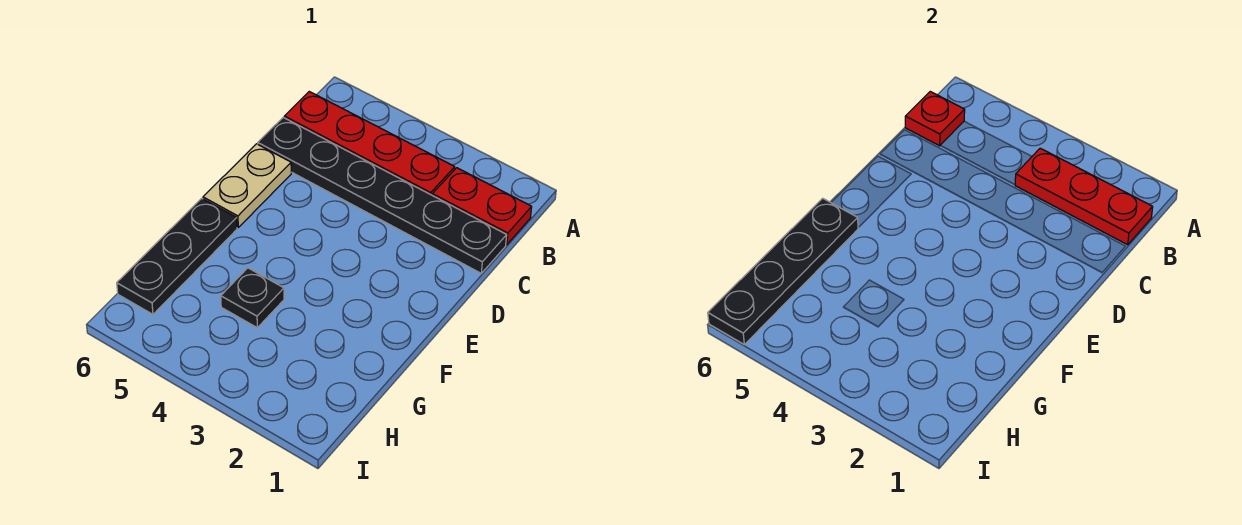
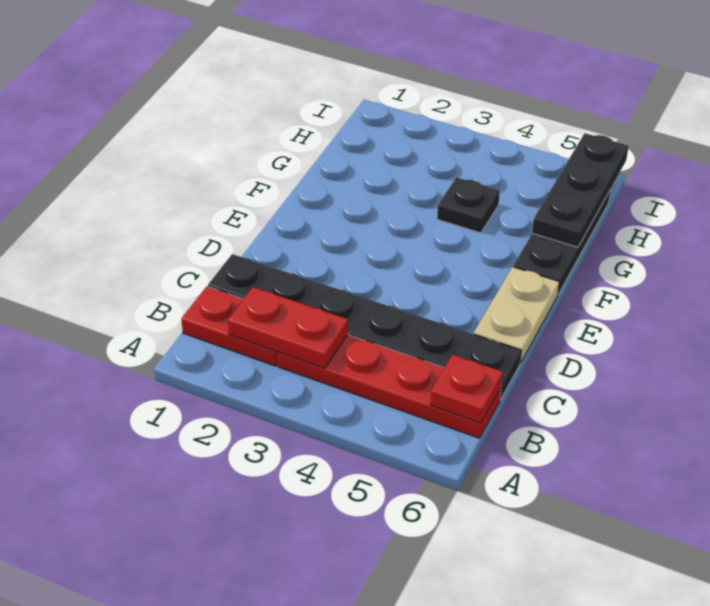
red 1x3 plate [1015,148,1153,245] -> red 1x2 plate [228,287,348,368]
black 1x4 plate [708,198,858,344] -> black 1x3 plate [532,133,629,247]

